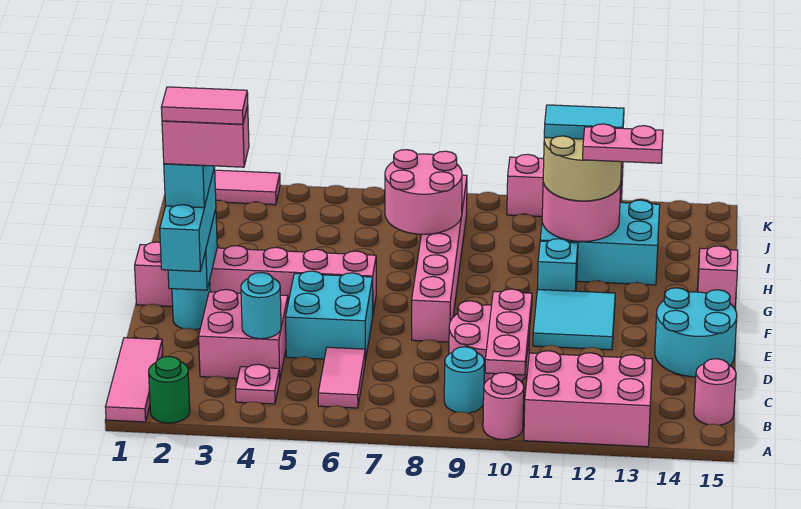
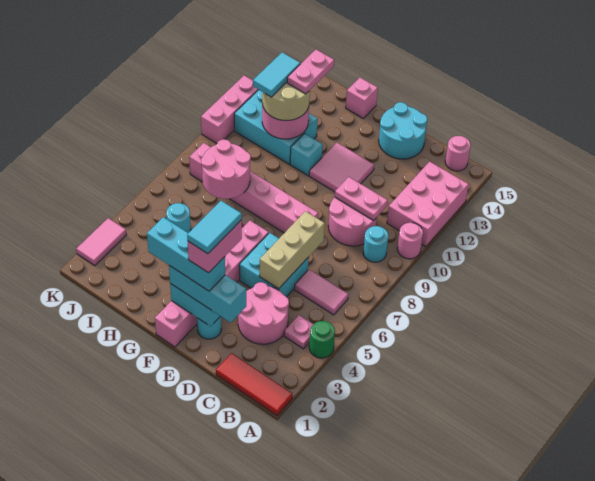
pink 1x3 tile [105,338,163,422] -> red 1x3 tile [216,353,292,415]
green 1x1 round brick [149,356,190,423] -> green 1x1 round brick moved to [309,321,335,358]
pink 1x3 plate [485,289,532,375] -> pink 1x2 plate [335,177,388,221]
pink 2x2 brick [199,290,288,378] -> pink 2x2 round brick [238,282,289,344]
cyan 1x1 round brick [241,273,281,339] -> cyan 1x1 round brick moved to [166,203,191,233]
none -> tan 1x3 brick [259,211,325,289]
pink 1x2 tile [161,87,248,124] -> cyan 1x2 tile [187,201,242,254]
cyan 2x2 tile [533,290,615,350] -> pink 2x2 tile [309,143,374,192]
cyan 2x3 brick [540,200,660,285] -> cyan 2x3 brick turned to [234,90,318,164]

